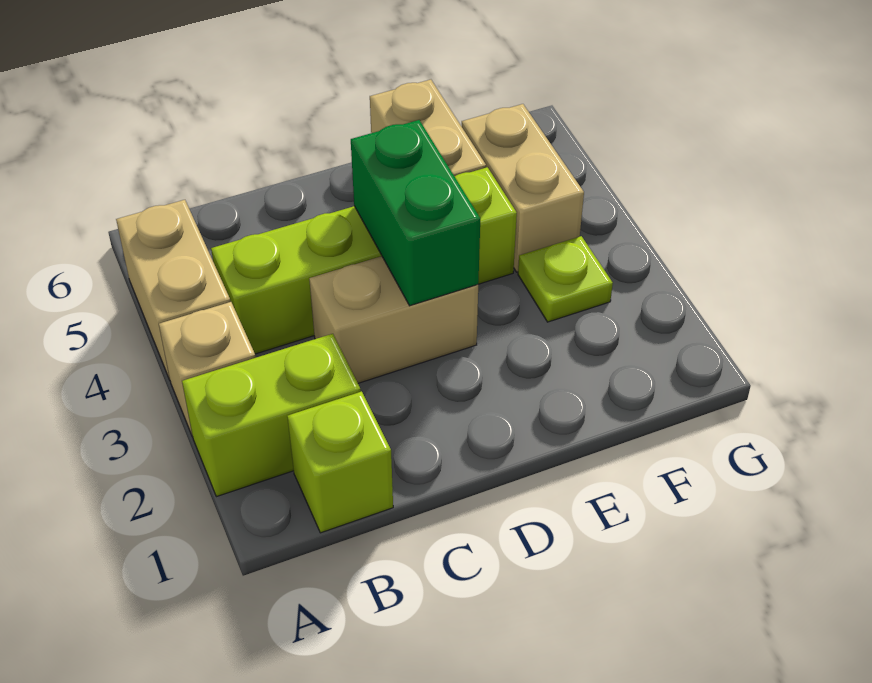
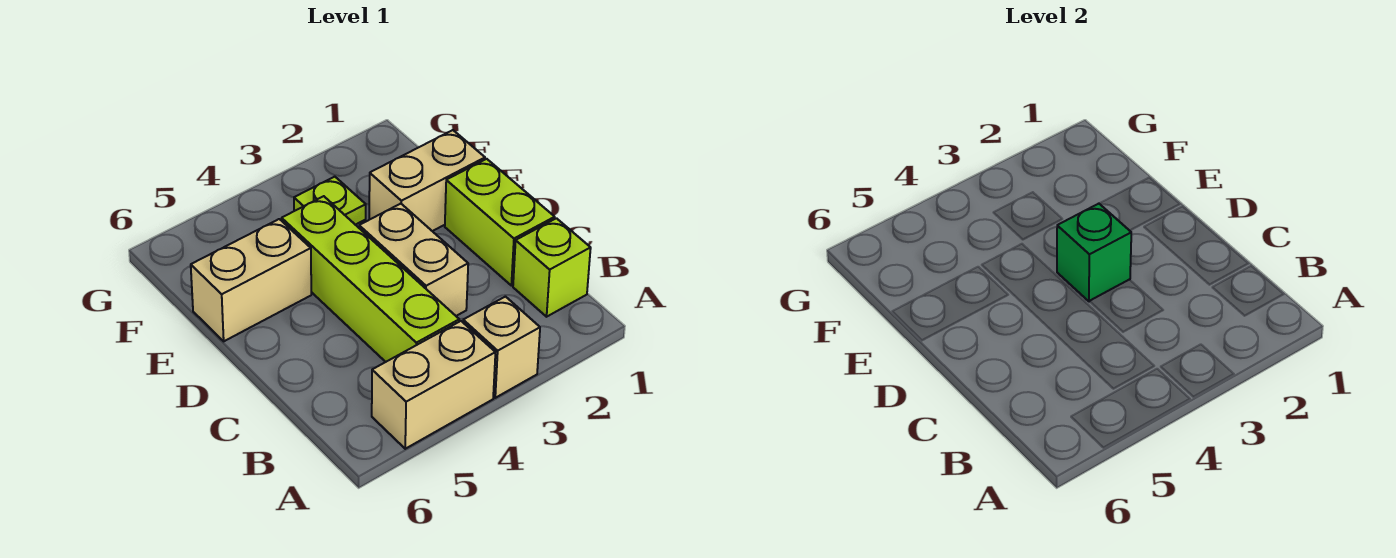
lime 1x2 brick [182,334,361,497] -> lime 1x2 brick moved to [445,159,555,286]
green 1x2 brick [351,120,480,306] -> green 1x1 brick [1057,204,1131,301]
tan 1x2 brick [462,104,584,272] -> tan 1x2 brick moved to [369,130,485,231]

